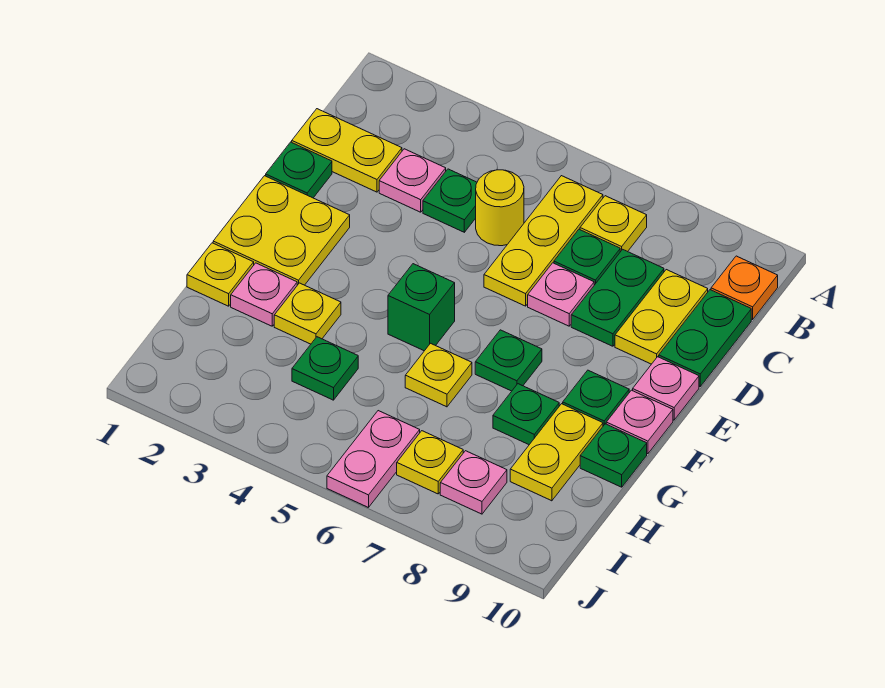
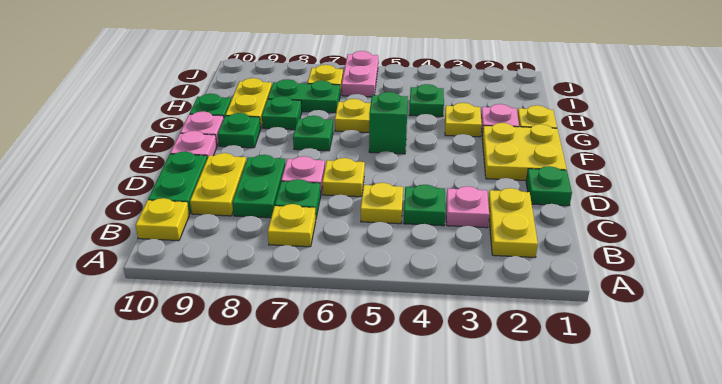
yellow 1x3 plate [484,176,603,306] -> yellow 1x1 plate [322,158,365,197]
orange 1x1 plate [711,256,778,319] -> yellow 1x1 plate [135,198,189,241]
yellow 1x2 plate [292,109,402,192] -> yellow 1x2 plate turned to [488,188,538,257]
yellow 1x1 round brick [476,170,524,246] -> yellow 1x1 plate [361,183,403,224]
none -> green 1x2 plate [268,79,340,113]
pink 1x1 plate [440,451,507,514] -> none

